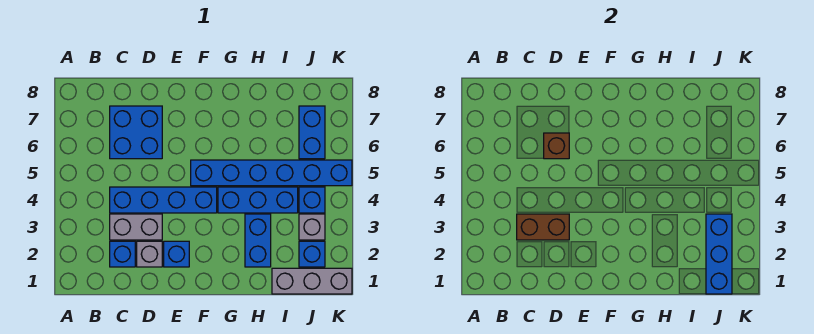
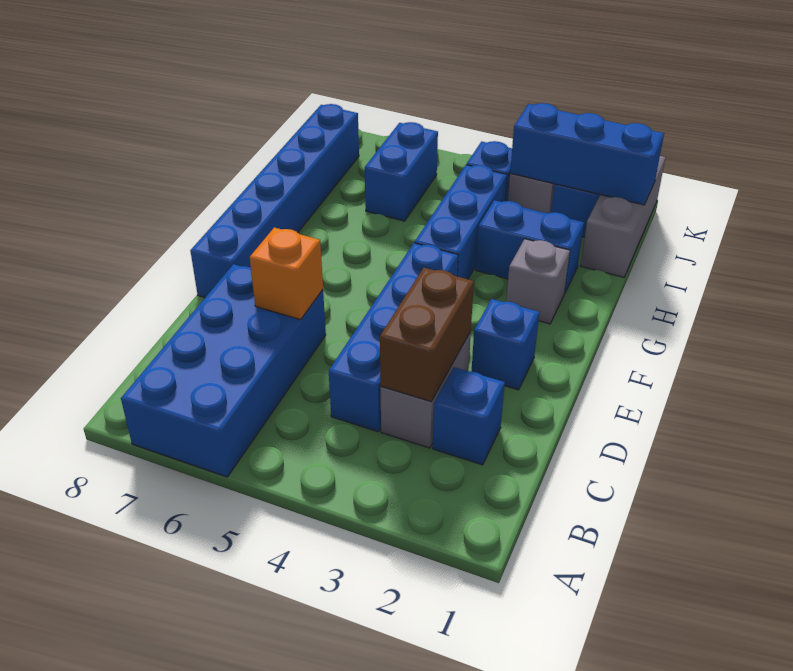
blue 2x2 brick [110,106,162,159] -> blue 2x4 brick [121,264,326,477]
grey 1x1 brick [137,241,162,267] -> grey 1x1 brick moved to [506,239,570,324]
brown 1x1 brick [544,133,569,159] -> orange 1x1 brick [250,227,323,320]
blue 1x6 brick [191,160,352,186] -> blue 1x6 brick moved to [190,104,359,298]
blue 1x2 brick [299,106,325,159] -> blue 1x2 brick turned to [365,122,438,221]

